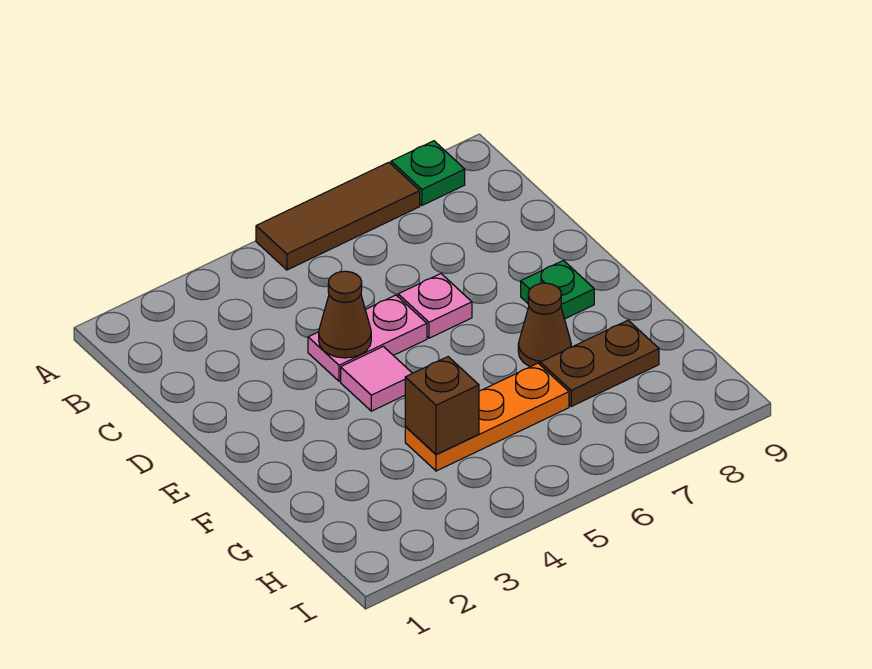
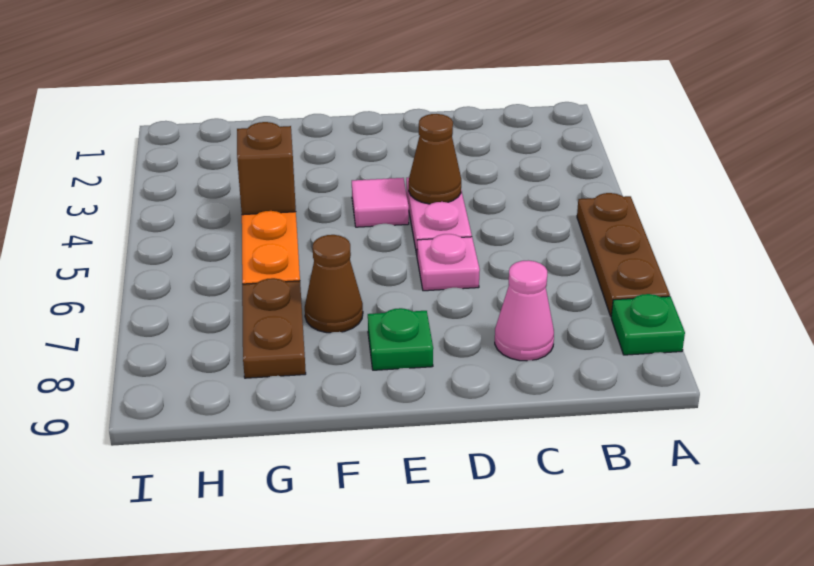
brown 1x3 tile [256,162,420,270] -> brown 1x3 plate [577,193,670,316]
none -> pink 1x1 cone [495,260,554,361]

